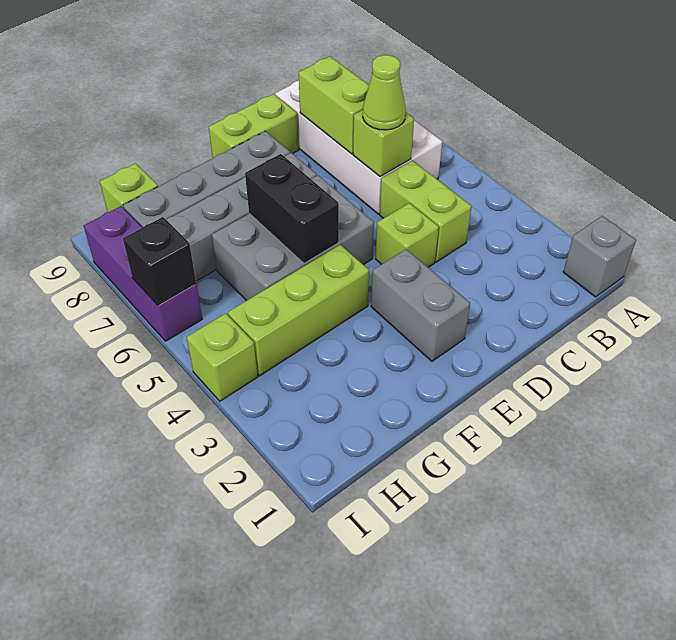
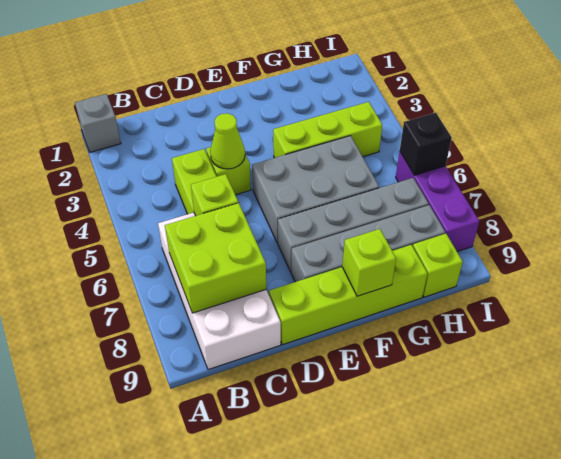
lime 1x1 cone [363,55,406,130] -> lime 1x1 cone moved to [210,113,245,169]
lime 1x2 brick [299,57,369,154] -> lime 2x2 brick [165,203,266,313]
lime 1x2 brick [209,94,299,158] -> lime 1x4 brick [269,245,427,345]
grey 1x2 brick [371,249,470,361] -> none
black 1x2 brick [245,154,339,264] -> none
lime 1x1 brick [187,313,258,401] -> lime 1x1 brick moved to [342,229,396,296]

